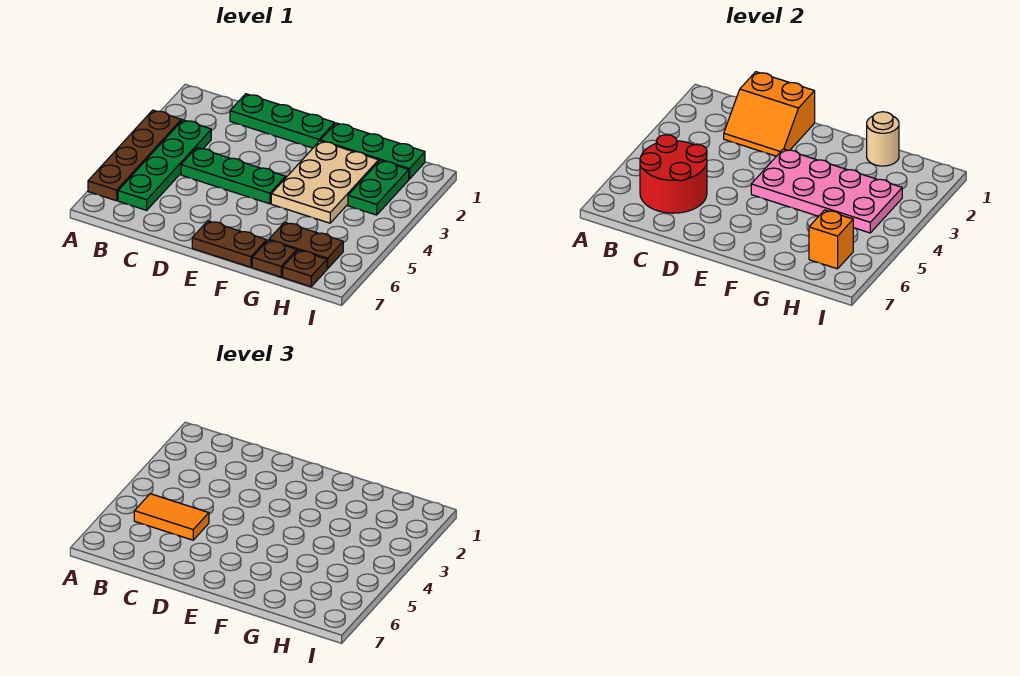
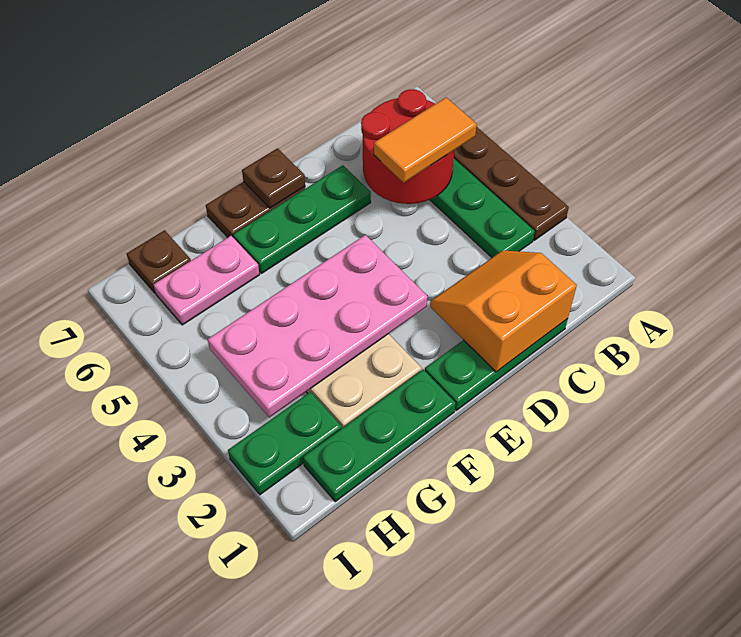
green 1x3 plate [181,148,286,204] -> green 1x3 plate moved to [233,165,371,273]
tan 1x1 round brick [867,112,899,166] -> none
brown 1x2 plate [269,222,343,269] -> pink 1x2 plate [153,236,260,325]
brown 1x1 plate [252,240,297,277] -> brown 1x1 plate moved to [242,148,305,208]
green 1x2 plate [348,160,409,215] -> green 1x2 plate turned to [228,392,341,494]
orange 1x1 brick [809,210,853,269] -> none

